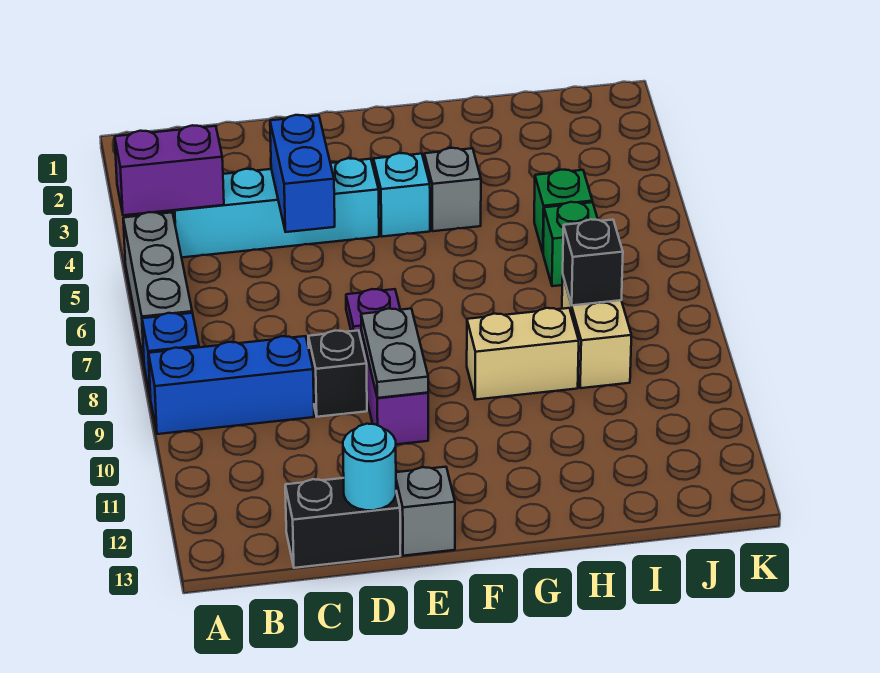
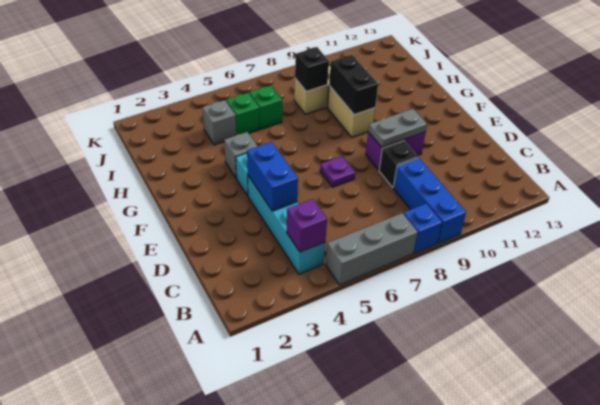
purple 1x2 brick [115,125,224,215] -> purple 1x1 brick [287,199,327,252]
black 1x2 brick [285,478,400,568] -> black 1x2 brick moved to [329,55,378,115]
blue 1x2 brick [270,115,335,232] -> blue 1x2 brick turned to [247,142,298,211]
cyan 1x1 round brick [343,424,396,510] -> none
grey 1x1 brick [396,467,455,556] -> grey 1x1 brick moved to [202,100,236,145]

